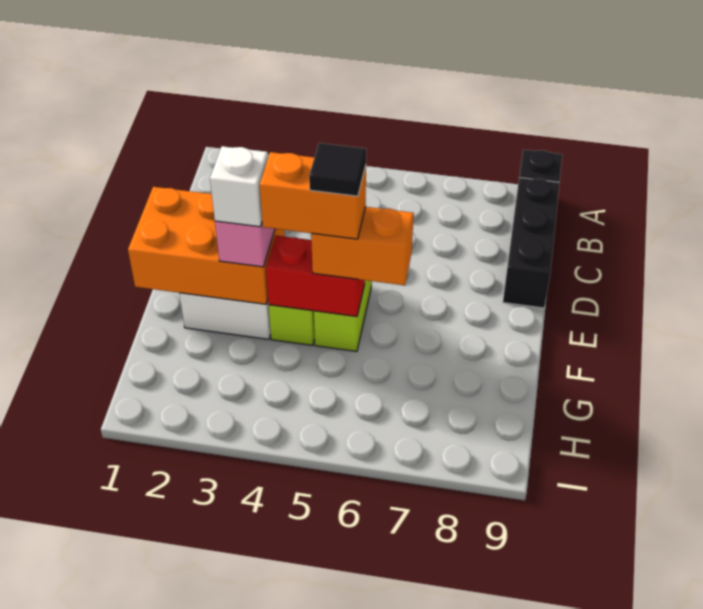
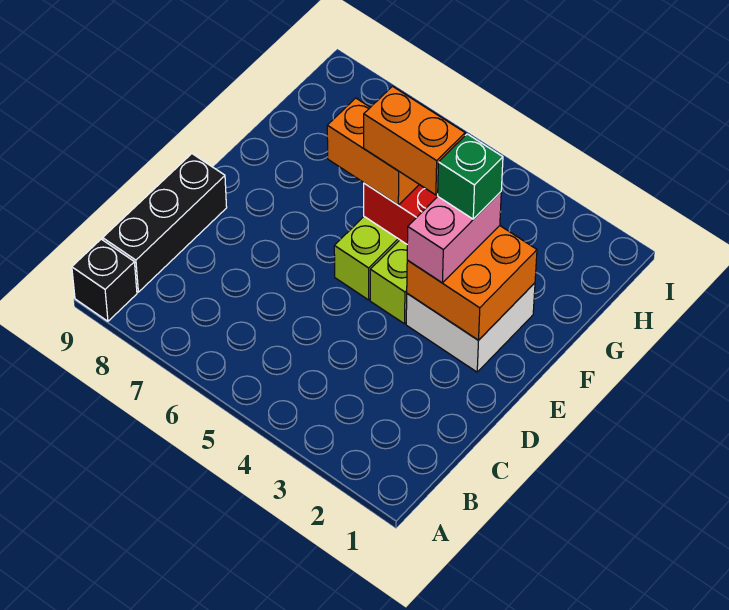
orange 2x3 brick [128,187,285,304] -> orange 2x2 brick [407,226,537,340]
white 1x1 brick [210,146,268,227] -> green 1x1 brick [438,134,503,219]
black 1x1 tile [309,143,366,196] -> none

